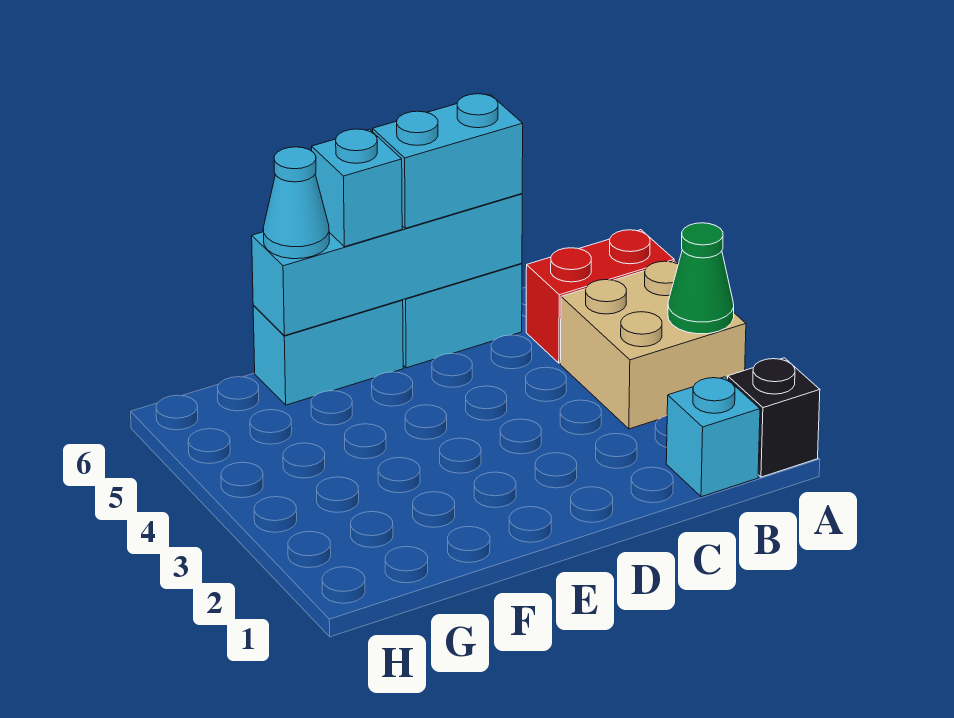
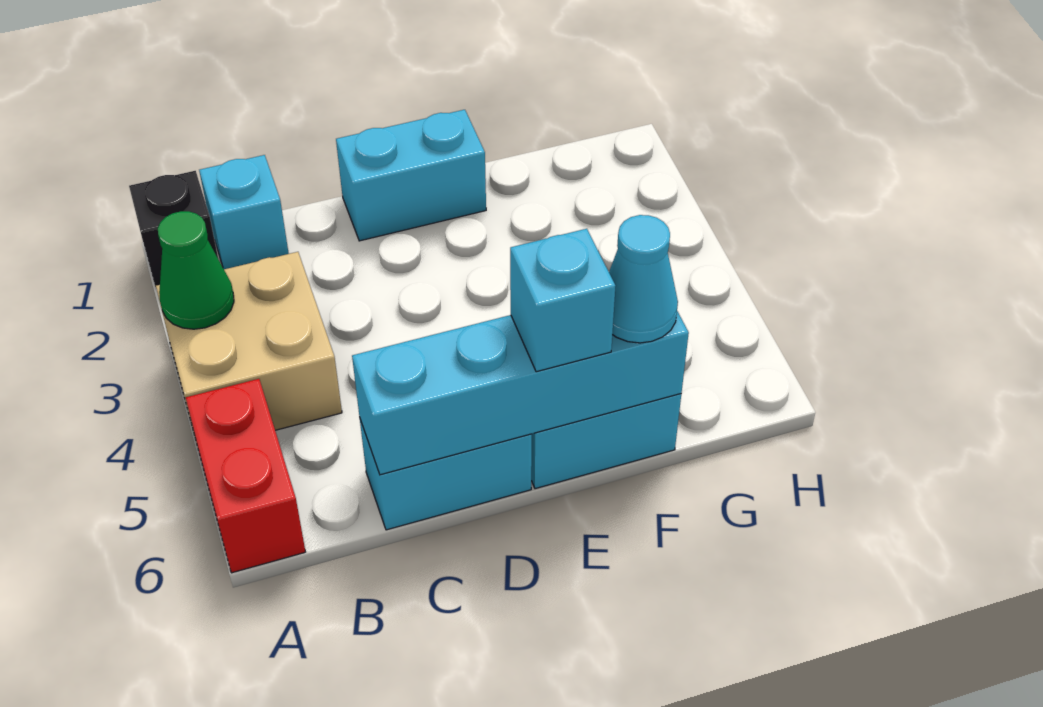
red 1x2 brick [526,230,674,363] -> red 1x2 brick turned to [186,379,305,573]
cyan 1x2 brick [373,94,523,228] -> cyan 1x2 brick moved to [336,110,486,241]

